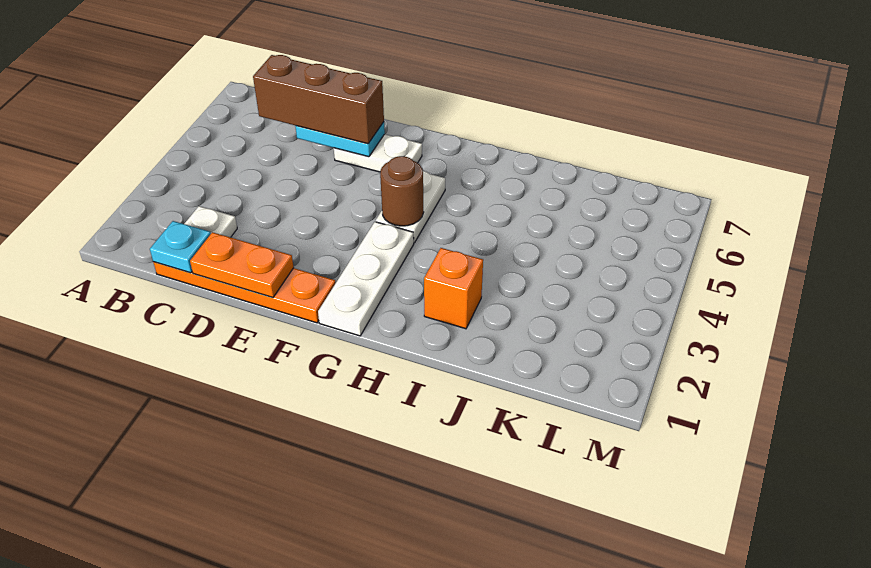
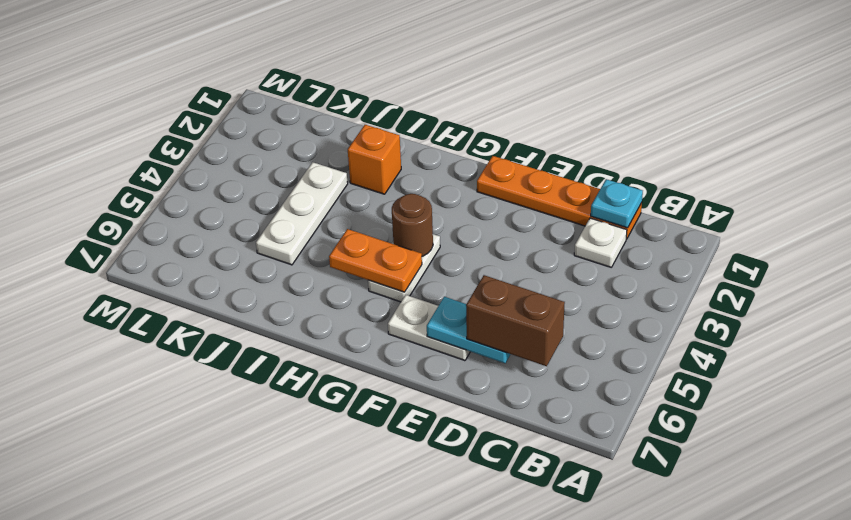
brown 1x3 brick [253,55,384,144] -> brown 1x2 brick [466,275,565,366]
orange 1x2 plate [190,232,294,297] -> orange 1x2 plate moved to [329,229,422,292]
white 1x3 plate [318,222,414,336] -> white 1x3 plate moved to [256,162,348,265]

